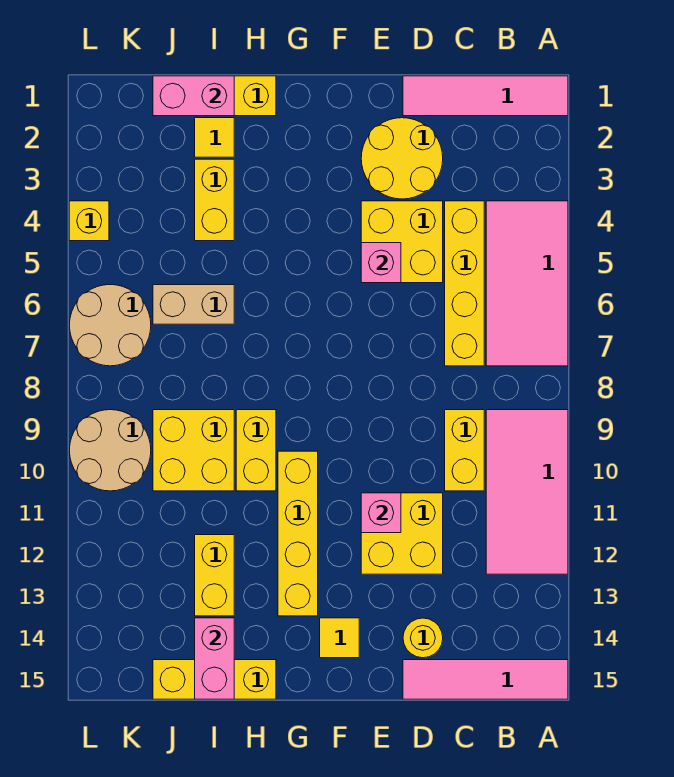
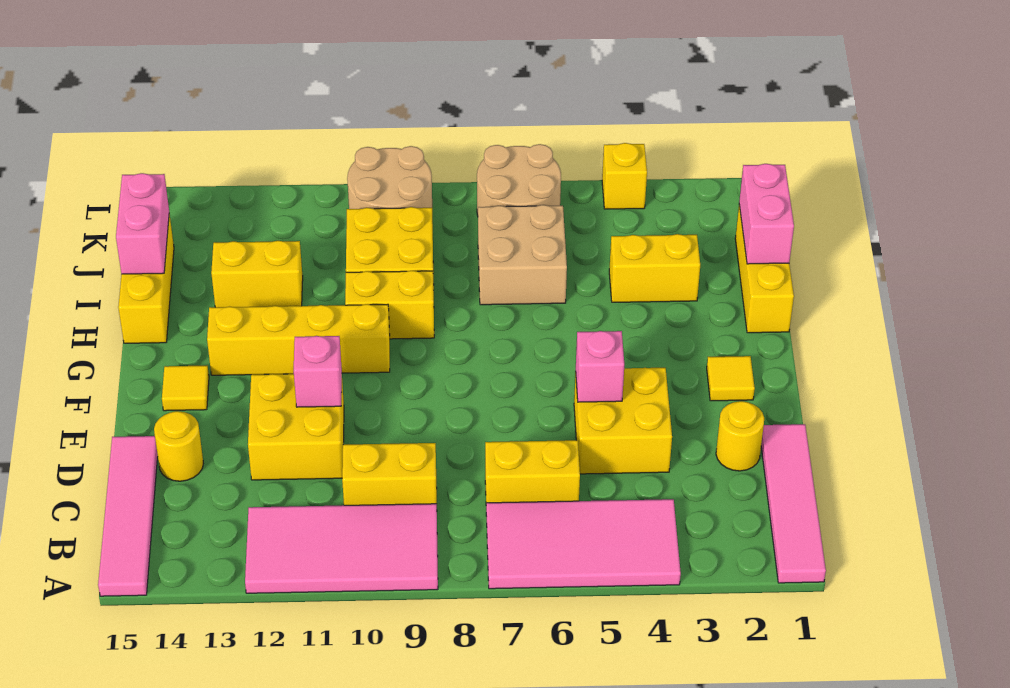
yellow 1x4 brick [445,201,484,366] -> yellow 1x2 brick [485,440,580,503]
yellow 2x2 round brick [361,118,443,199] -> yellow 1x1 round brick [716,401,764,471]
yellow 1x1 tile [195,118,234,157] -> yellow 1x1 tile moved to [707,356,755,401]
tan 1x2 brick [153,285,234,324] -> tan 2x2 brick [478,205,567,305]
pink 1x2 brick [195,618,234,699] -> pink 1x2 brick turned to [116,173,169,274]

